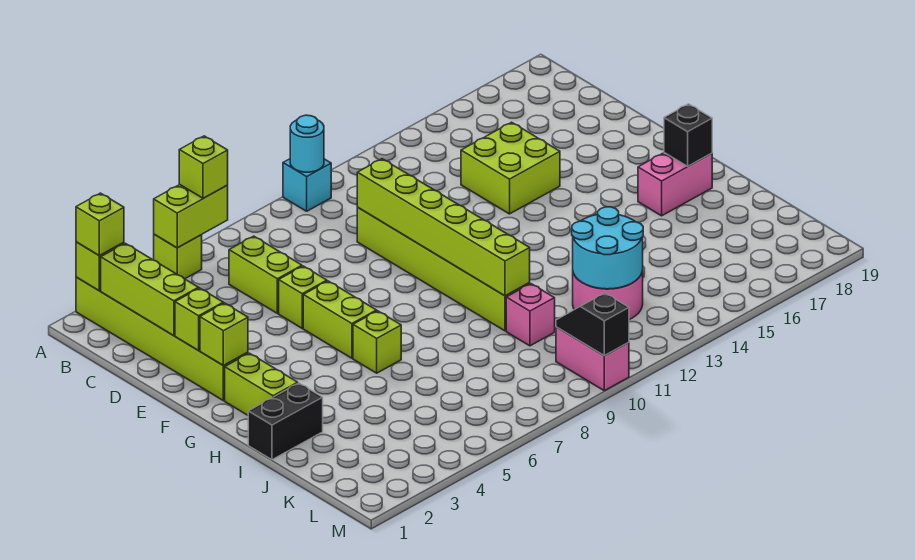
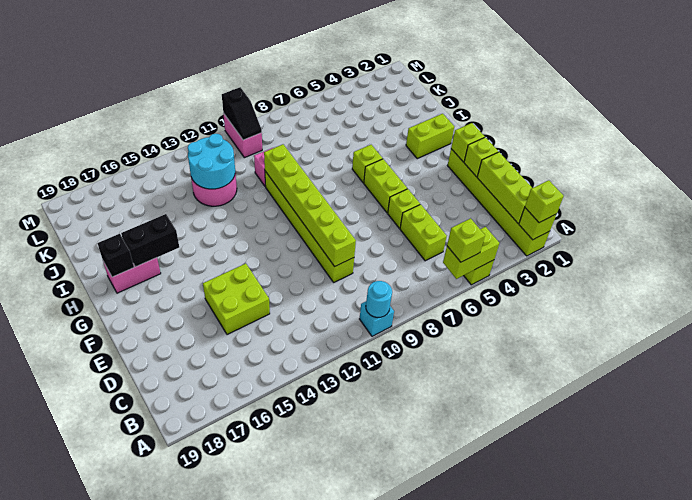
lime 1x2 brick [225,353,298,415] -> lime 1x2 brick turned to [406,114,454,159]
black 1x2 brick [248,383,323,460] -> black 1x2 brick moved to [121,214,179,267]

